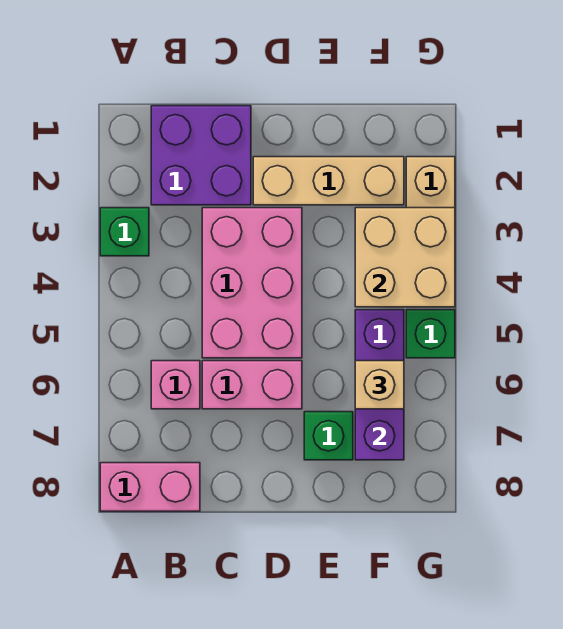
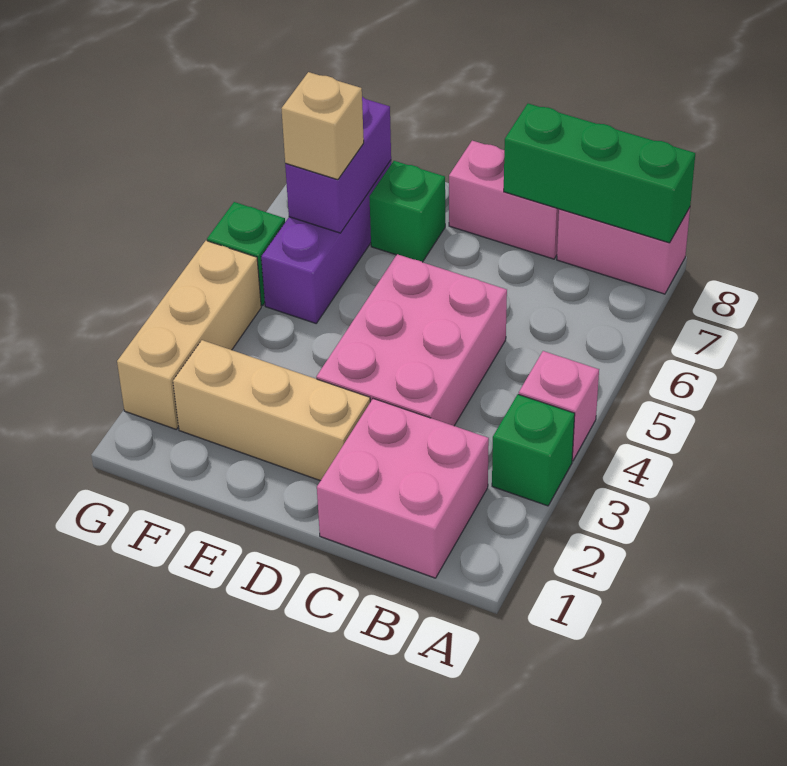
none -> green 1x3 brick [504,104,695,243]
purple 2x2 brick [151,106,251,205] -> pink 2x2 brick [317,399,489,578]
pink 1x1 brick [151,361,200,409] -> pink 1x1 brick moved to [519,351,599,461]
pink 1x2 brick [202,361,302,409] -> pink 1x2 brick moved to [449,141,559,259]
tan 2x2 brick [355,208,455,307] -> none

